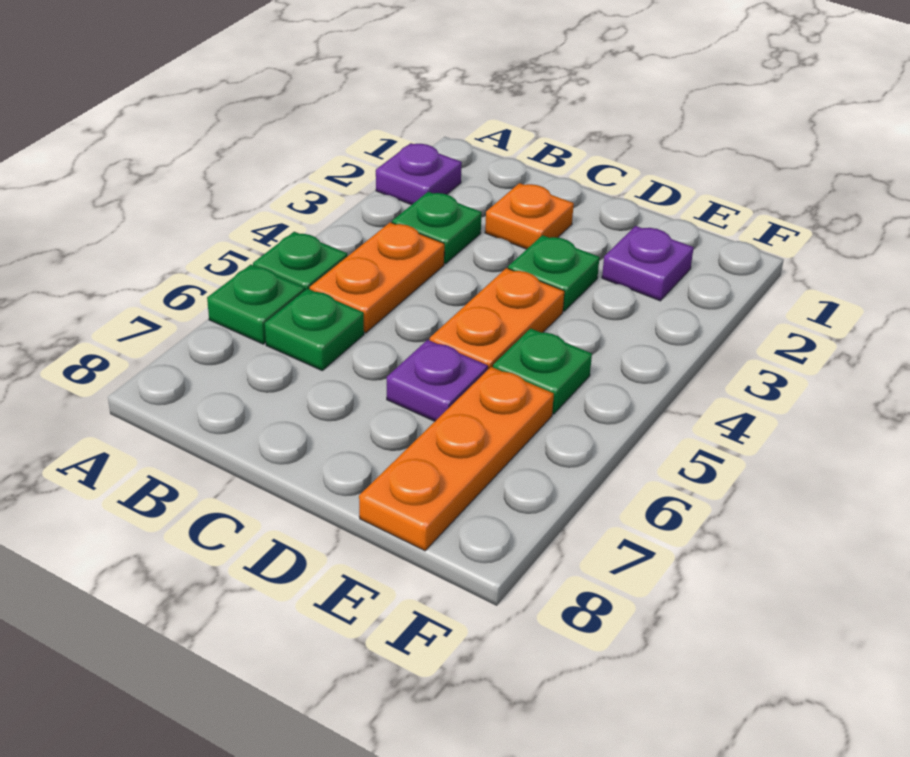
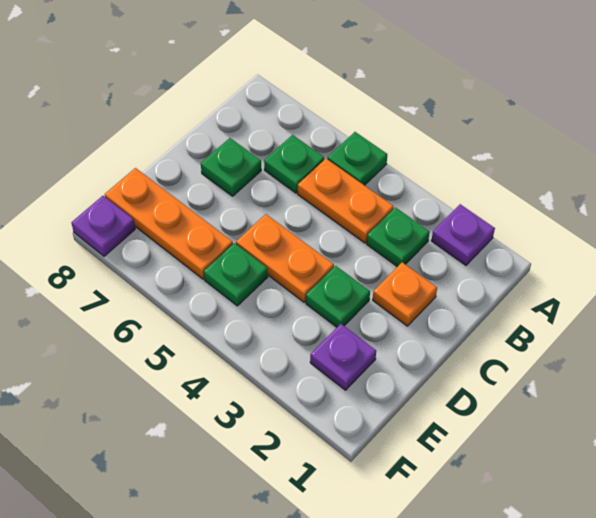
green 1x1 plate [207,265,305,344] -> green 1x1 plate moved to [201,138,261,196]
purple 1x1 plate [387,340,488,421] -> purple 1x1 plate moved to [71,196,135,256]

